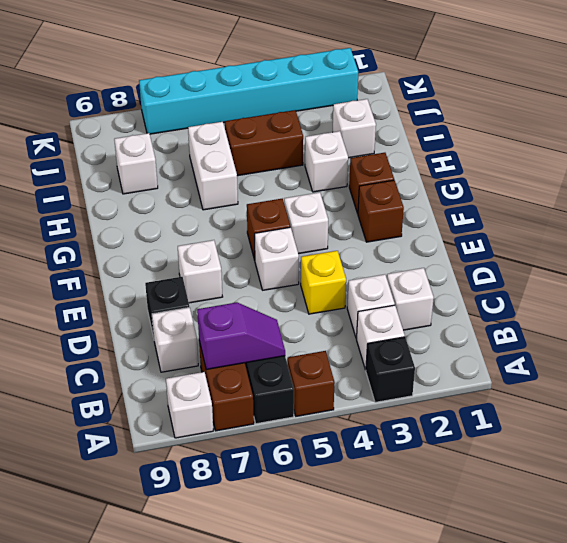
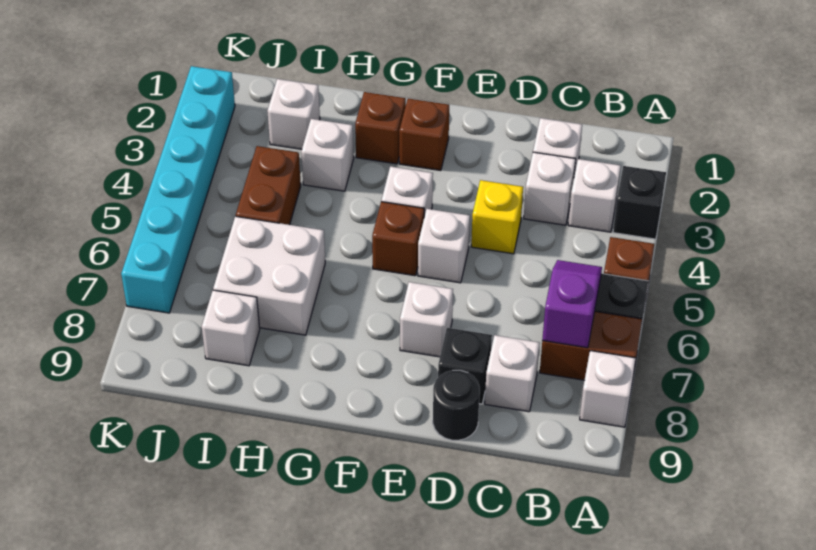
none -> black 1x1 round brick [433,370,480,440]
white 1x2 brick [188,122,238,210] -> white 2x2 brick [213,216,325,335]

